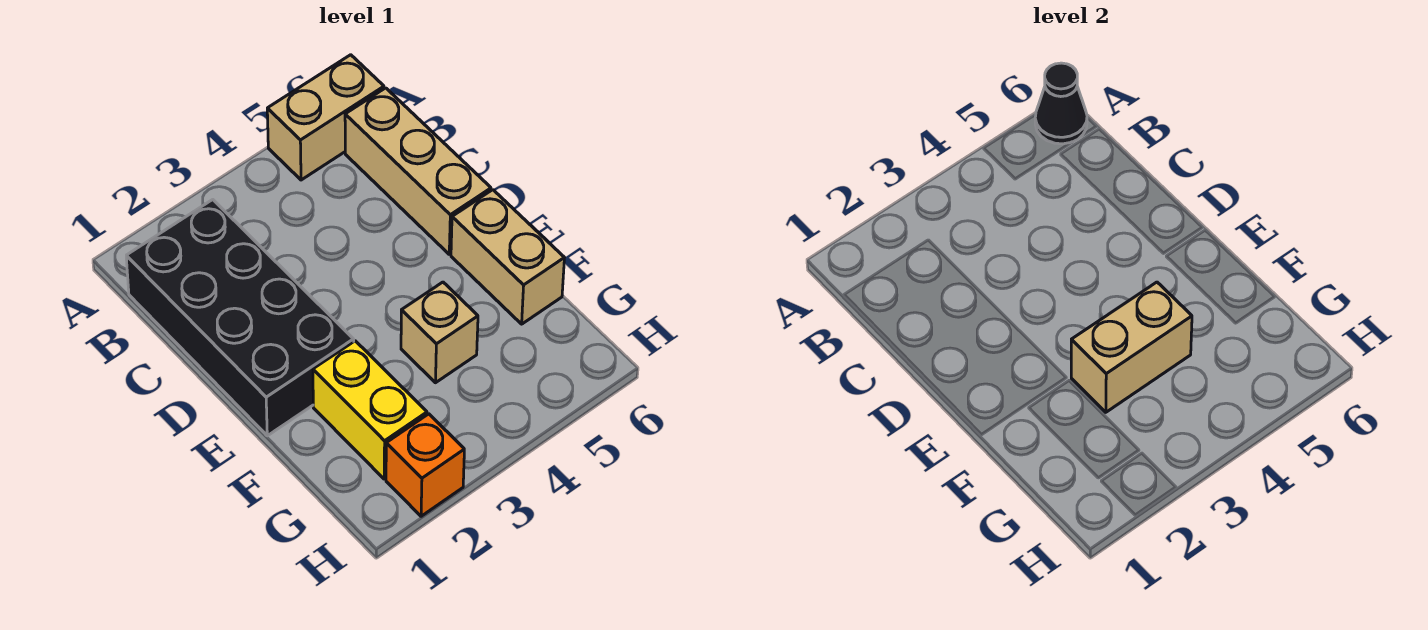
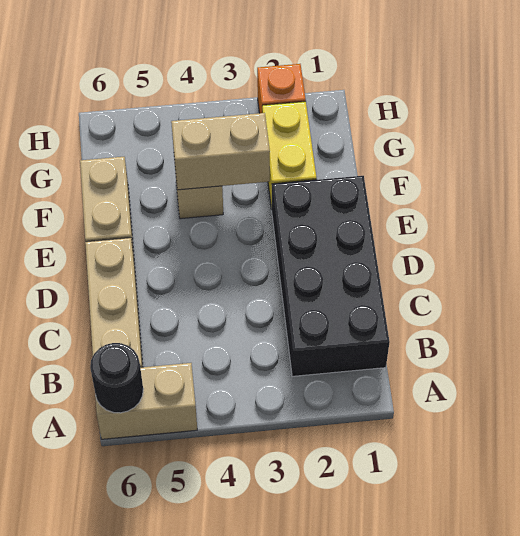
black 1x1 cone [1035,63,1087,144] -> black 1x1 round brick [90,343,143,413]

